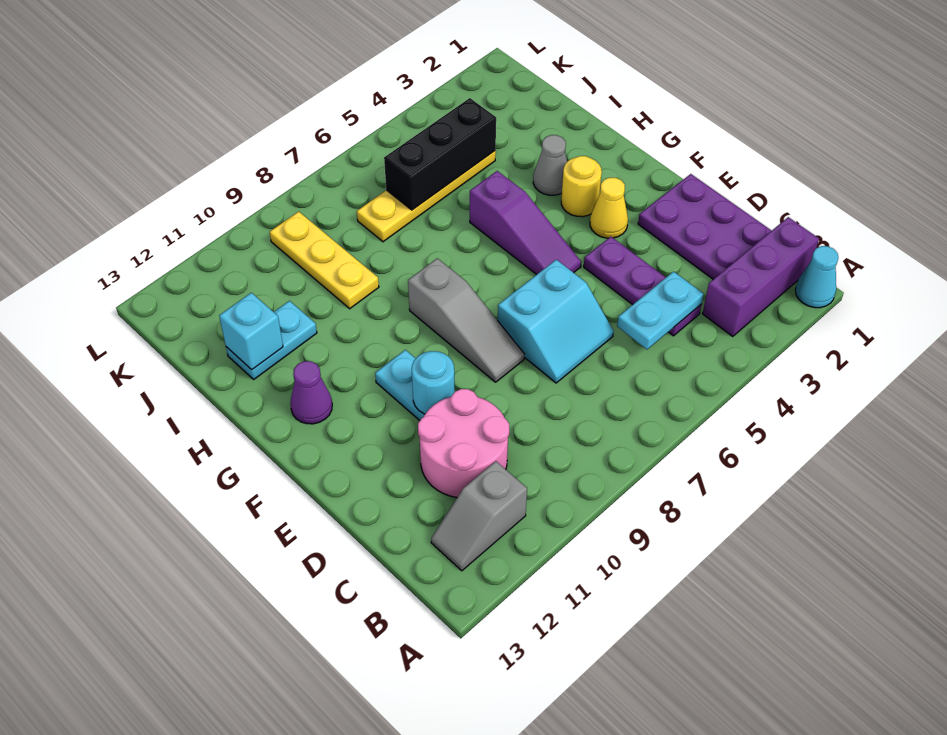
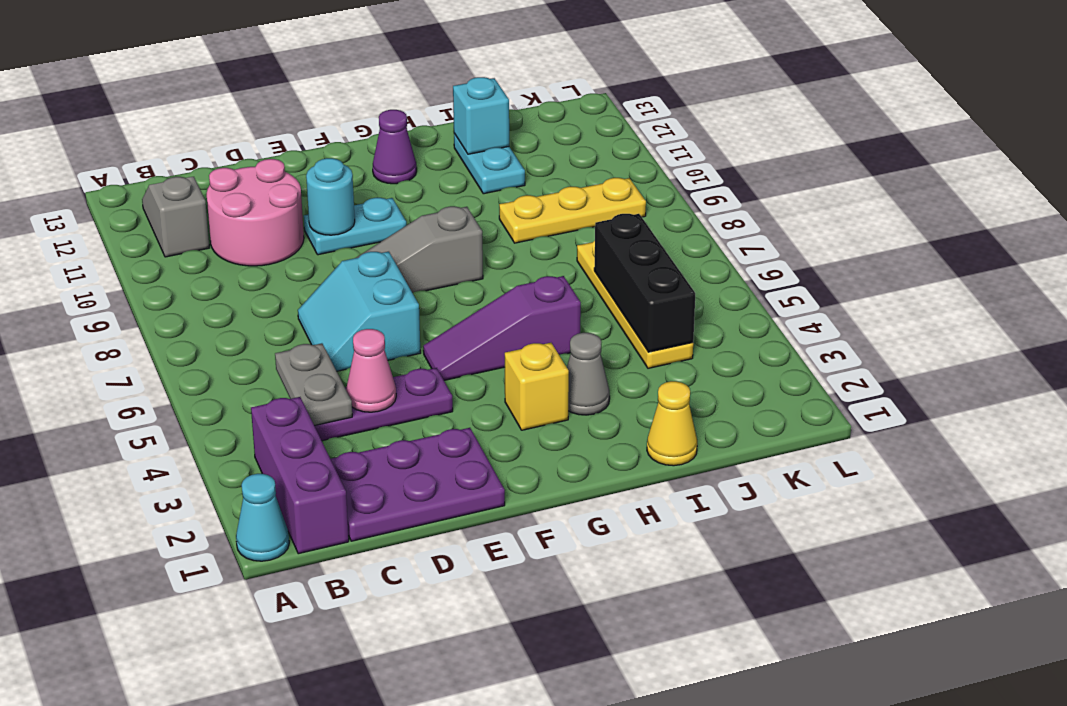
cyan 1x2 plate [617,272,704,349] -> grey 1x2 plate [275,343,352,426]
none -> pink 1x1 cone [346,329,396,412]
yellow 1x1 cone [590,178,628,238] -> yellow 1x1 cone moved to [647,381,697,466]
yellow 1x1 round brick [561,156,602,217] -> yellow 1x1 brick [505,343,569,430]

